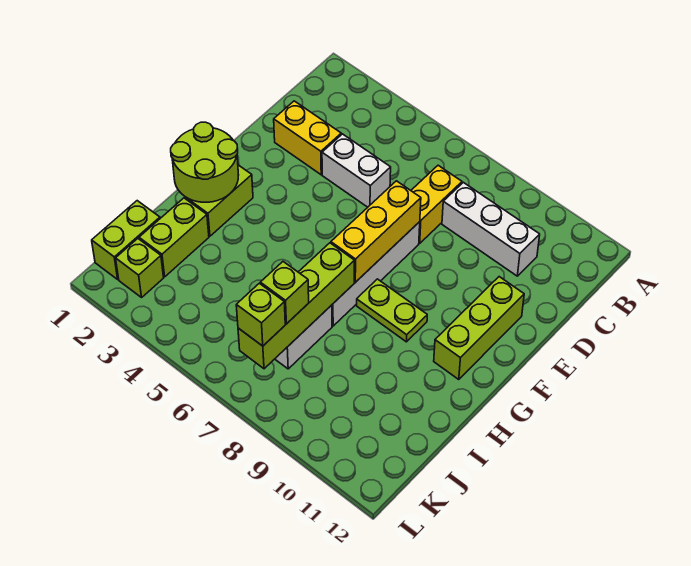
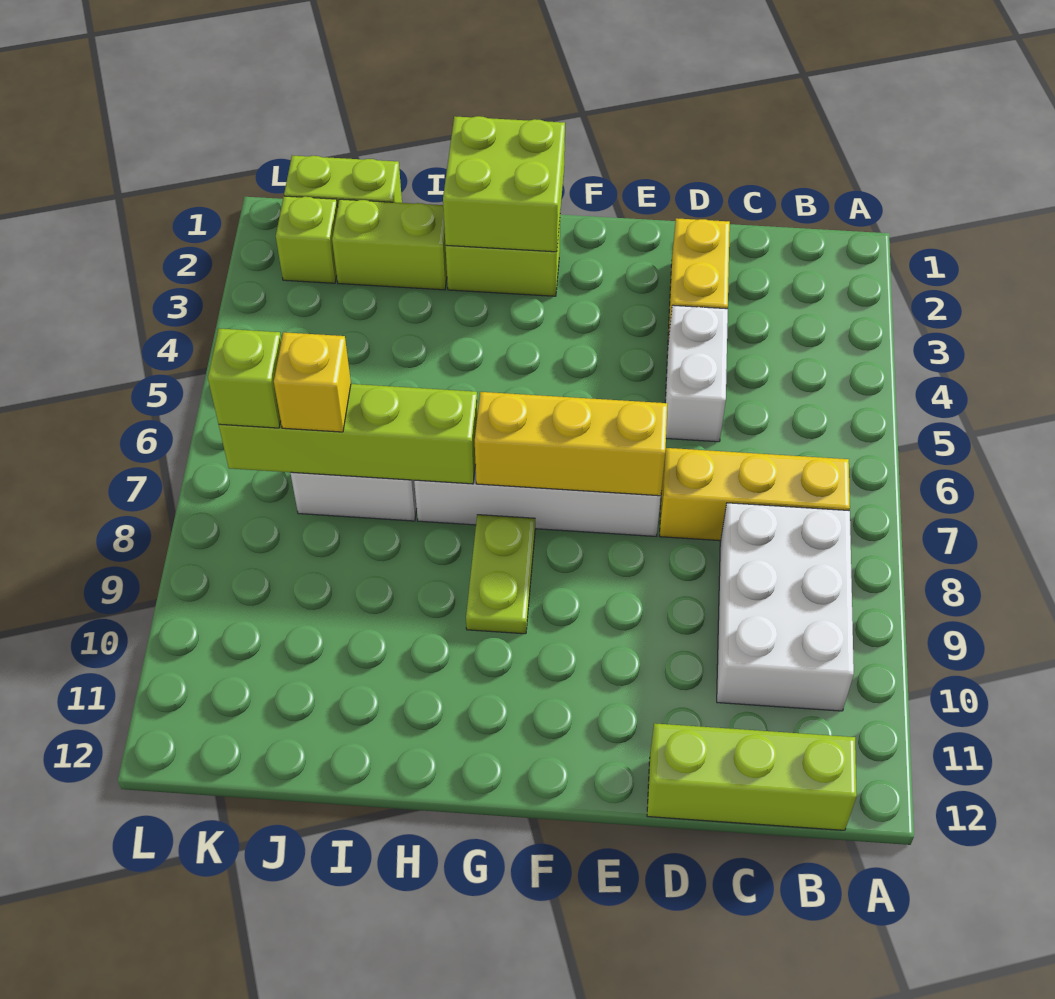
yellow 1x2 brick [411,165,462,243] -> yellow 1x3 brick [660,448,850,541]
white 1x3 brick [442,182,540,276] -> white 2x3 brick [717,503,854,711]
lime 1x3 brick [434,277,524,379] -> lime 1x3 brick moved to [647,723,857,830]
lime 2x2 round brick [171,122,238,202] -> lime 2x2 brick [443,116,565,252]
lime 1x1 brick [260,262,309,324] -> yellow 1x1 brick [274,332,351,432]

